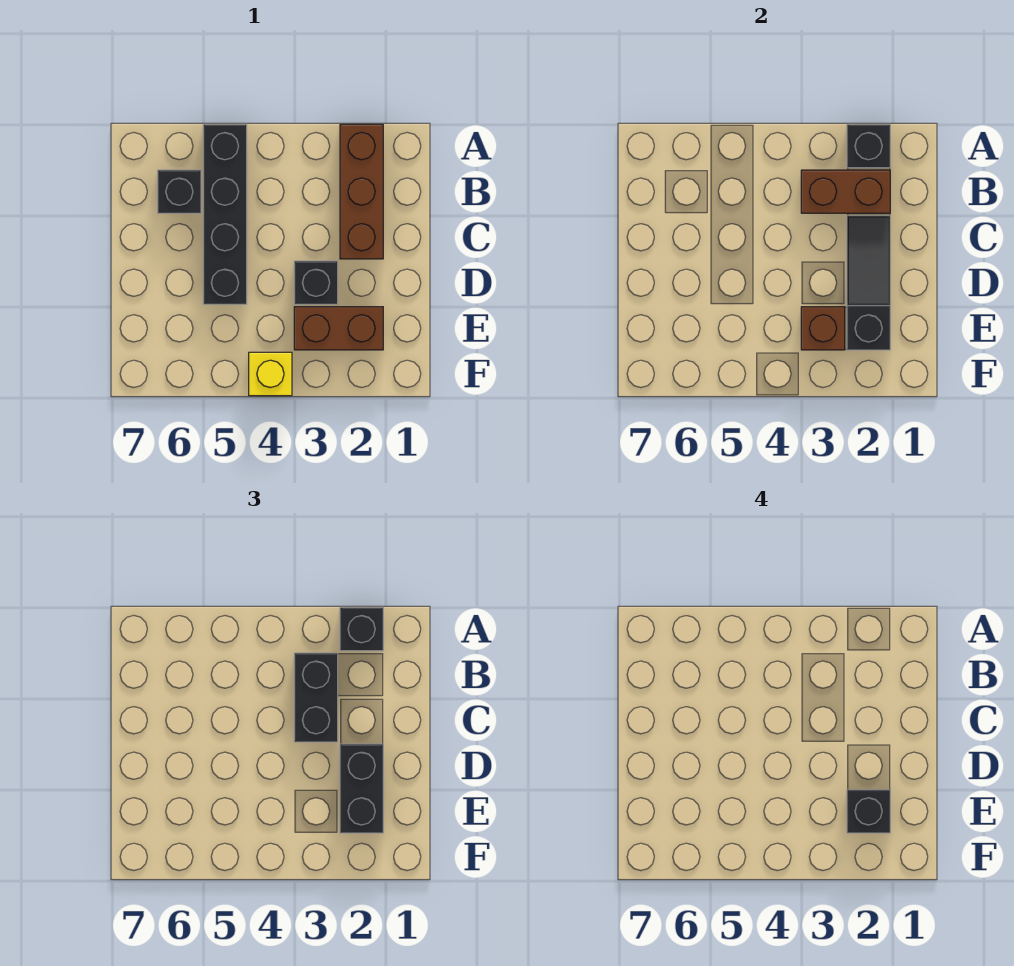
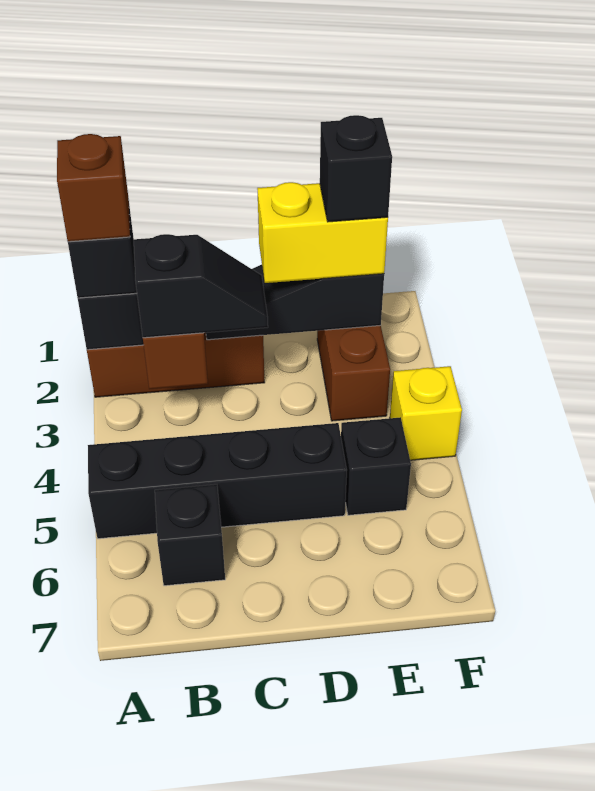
black 1x2 brick [294,653,338,742] -> black 1x2 slope [134,234,268,338]
black 1x2 brick [340,744,383,833] -> yellow 1x2 brick [257,182,388,283]
black 1x1 brick [294,261,338,304] -> black 1x1 brick moved to [341,417,411,515]
brown 1x1 brick [801,307,845,350] -> brown 1x1 brick moved to [57,134,130,242]

